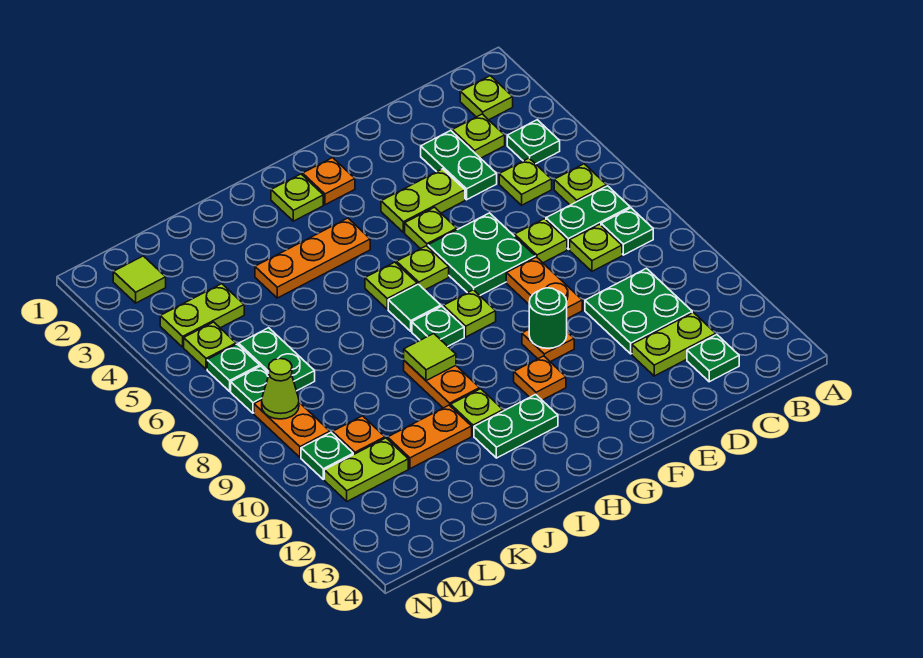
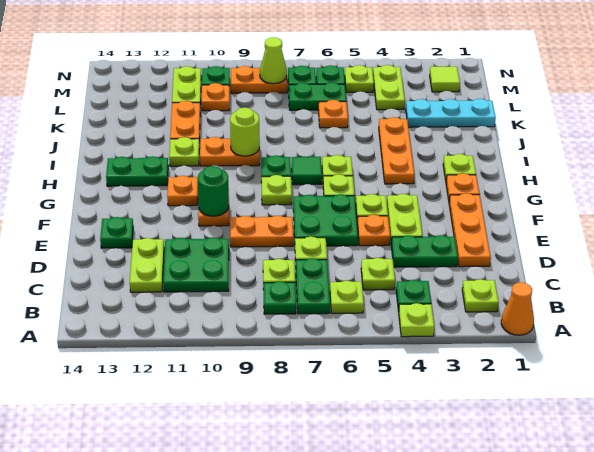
none -> orange 1x1 cone [501,282,534,335]
lime 1x1 plate [452,114,505,158] -> lime 1x1 plate moved to [399,303,434,337]
green 1x1 plate [687,335,739,382] -> green 1x1 plate moved to [100,217,133,248]
none -> orange 1x3 plate [449,193,491,267]
none -> orange 1x1 plate [357,215,390,246]
green 1x2 plate [474,394,558,458] -> green 1x2 plate turned to [106,156,168,186]
lime 1x1 tile [404,333,456,381] -> lime 1x1 round brick [230,108,260,156]
none -> cyan 1x3 plate [406,99,496,127]
none -> orange 1x1 plate [318,100,348,128]

